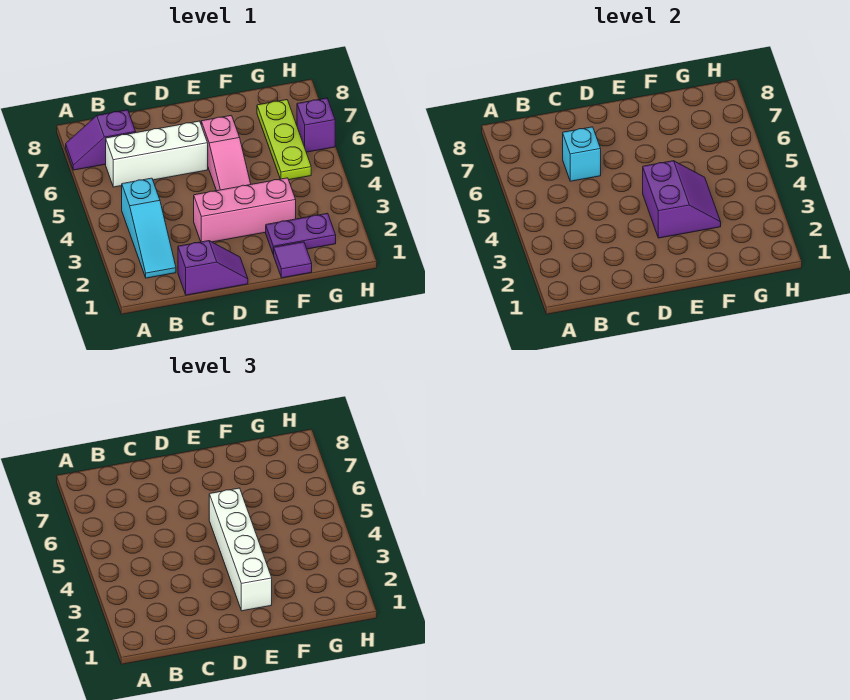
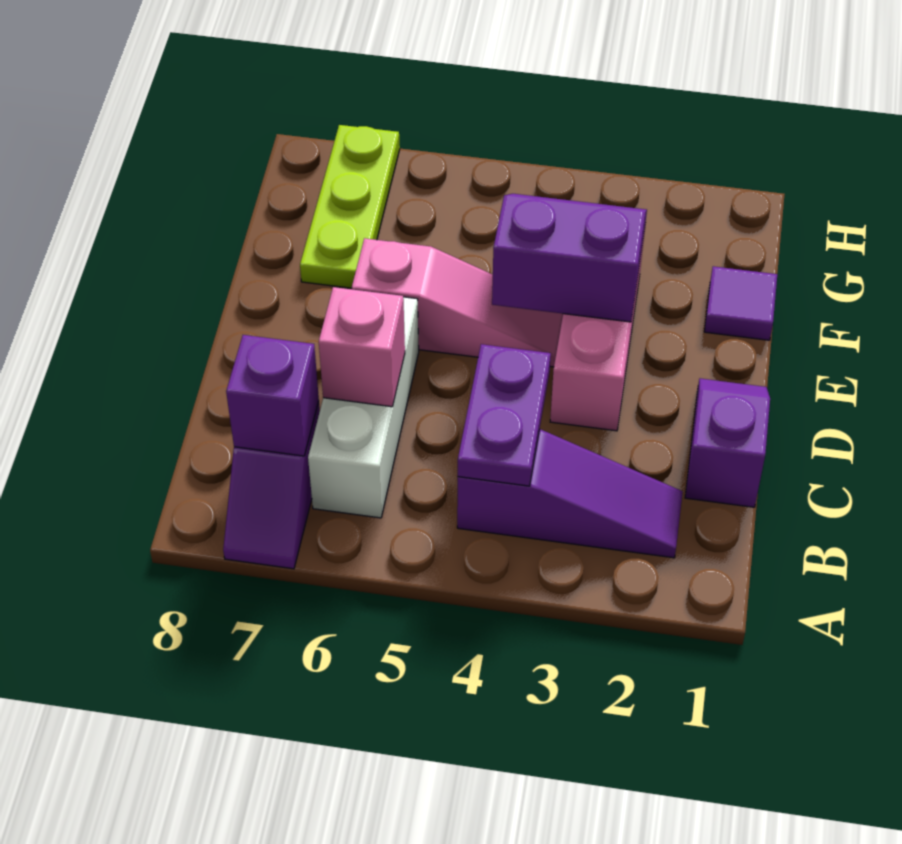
cyan 1x3 slope [122,178,176,278] -> purple 1x3 slope [457,429,683,558]
cyan 1x1 brick [563,127,601,181] -> pink 1x1 brick [319,287,405,407]
white 1x4 brick [209,488,272,611] -> none
purple 1x2 plate [266,213,336,255] -> purple 1x2 plate moved to [458,344,551,486]
lime 1x3 plate [257,100,311,180] -> lime 1x3 plate turned to [300,125,400,288]
purple 1x1 brick [297,98,335,152] -> purple 1x1 brick moved to [226,335,319,456]

